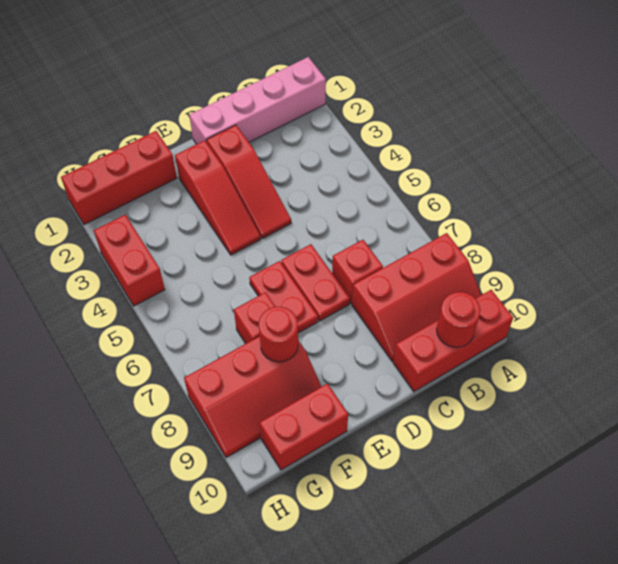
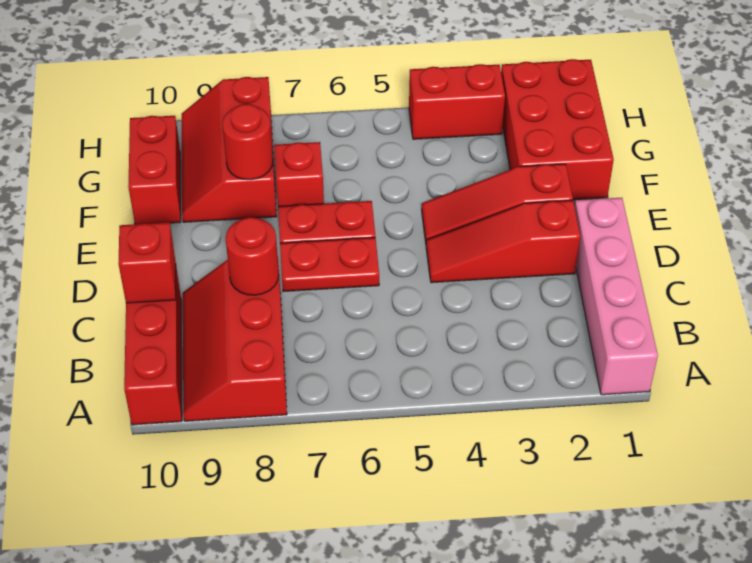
red 1x1 round brick [437,292,480,347] -> red 1x1 round brick moved to [226,217,279,295]
red 1x1 brick [332,240,383,303] -> red 1x1 brick moved to [118,222,176,303]
red 1x3 brick [61,131,177,225] -> red 2x3 brick [501,59,614,200]

